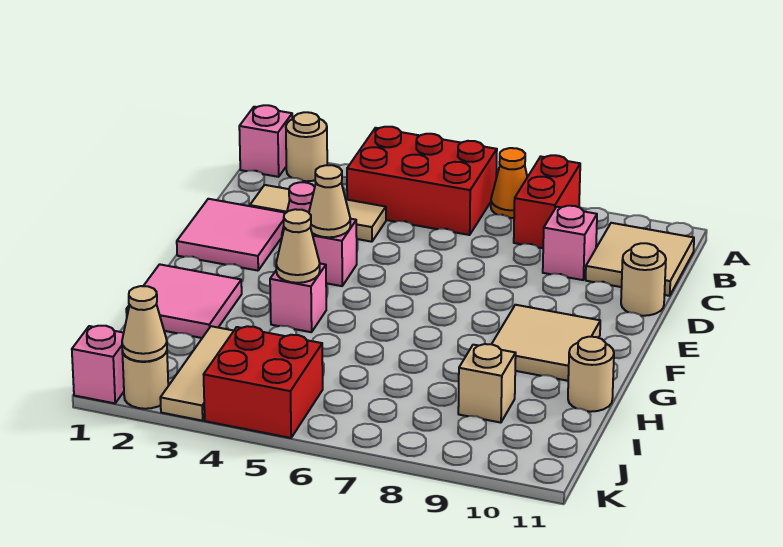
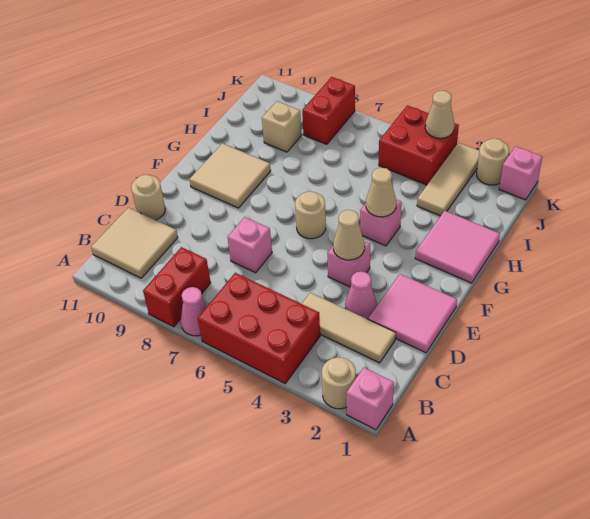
orange 1x1 cone [491,148,527,218] -> pink 1x1 cone [181,287,207,336]
pink 1x1 brick [543,206,597,280] -> pink 1x1 brick moved to [227,217,272,273]
tan 1x1 round brick [568,337,614,412] -> tan 1x1 round brick moved to [295,191,326,239]
none -> red 1x2 brick [302,77,355,144]
tan 1x1 cone [122,286,167,362] -> tan 1x1 cone moved to [425,91,454,138]

